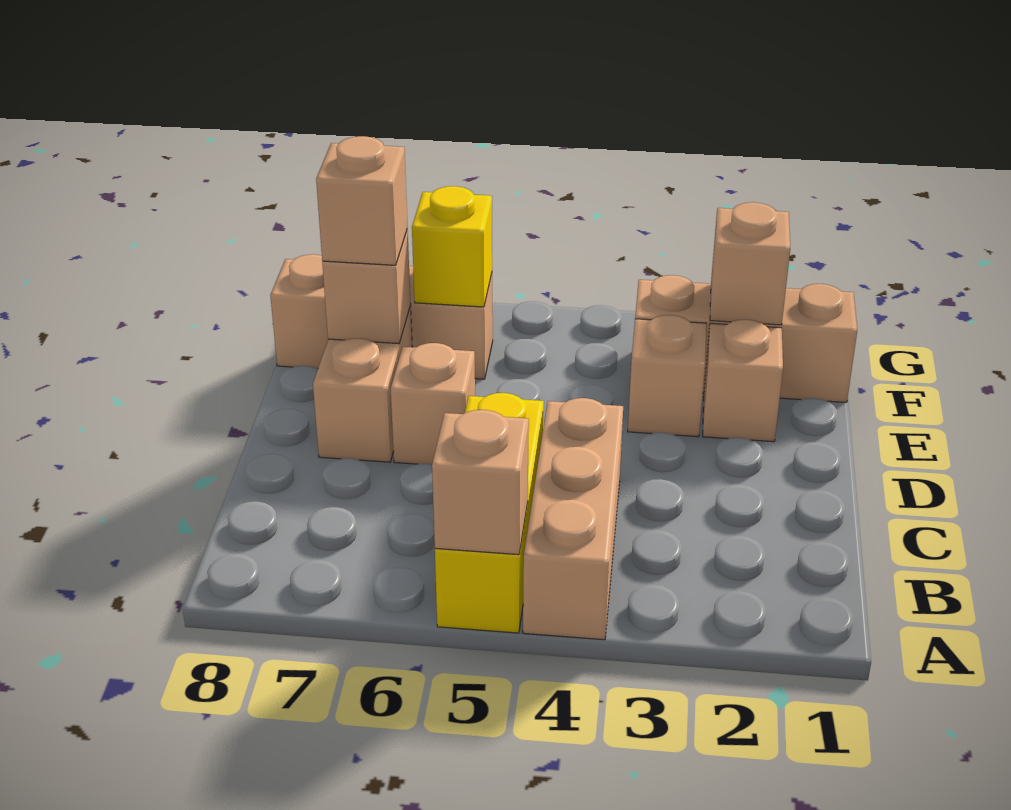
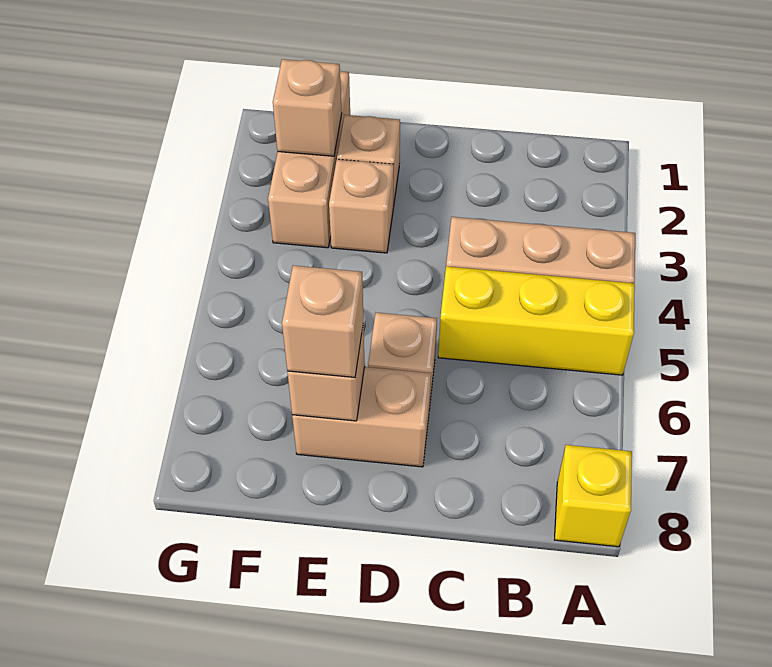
tan 1x1 brick [432,410,529,555] -> none
tan 1x3 brick [270,254,493,379] -> none
yellow 1x1 brick [412,186,492,307] -> yellow 1x1 brick moved to [555,445,632,547]

